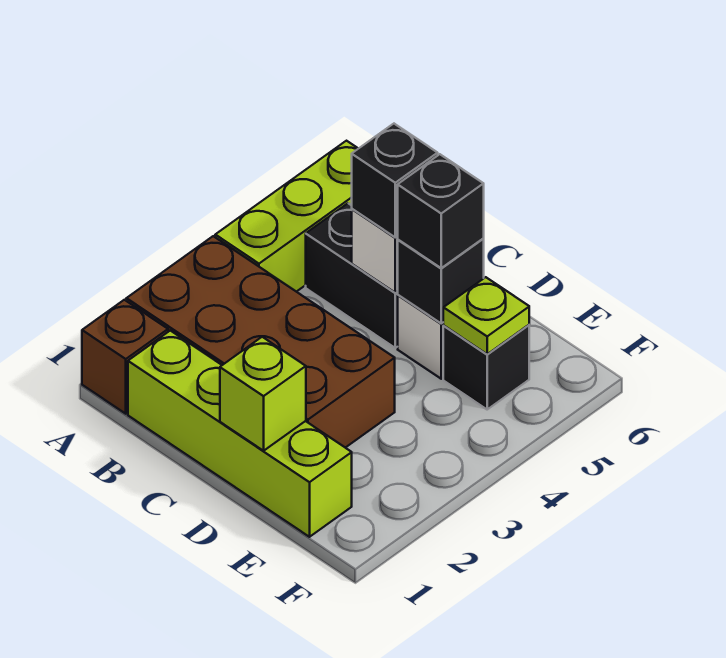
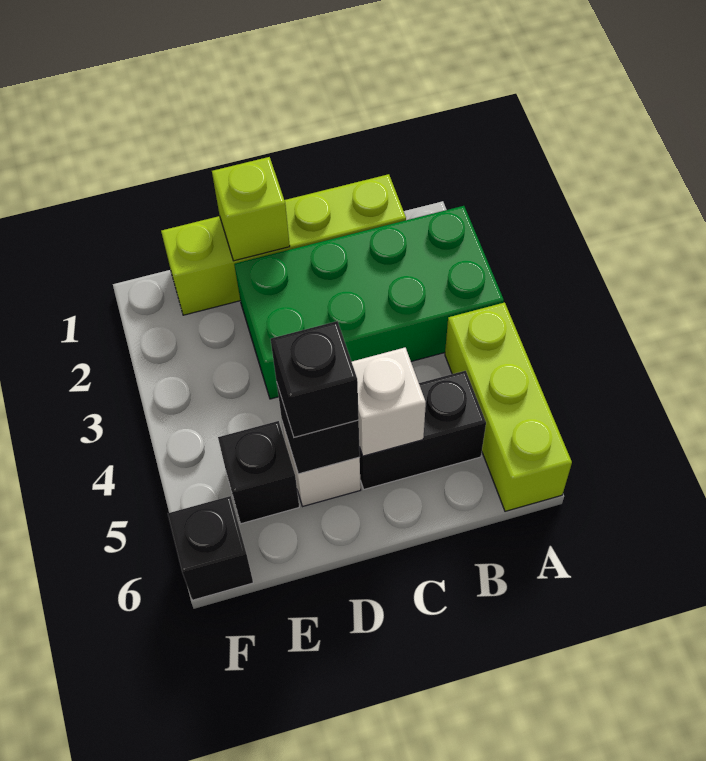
brown 1x1 brick [82,300,168,414] -> none
brown 2x4 brick [126,236,395,448] -> green 2x4 brick [234,206,504,399]
black 1x1 brick [352,124,438,237] -> black 1x1 brick moved to [168,496,253,600]
lime 1x1 plate [443,277,529,354] -> none

